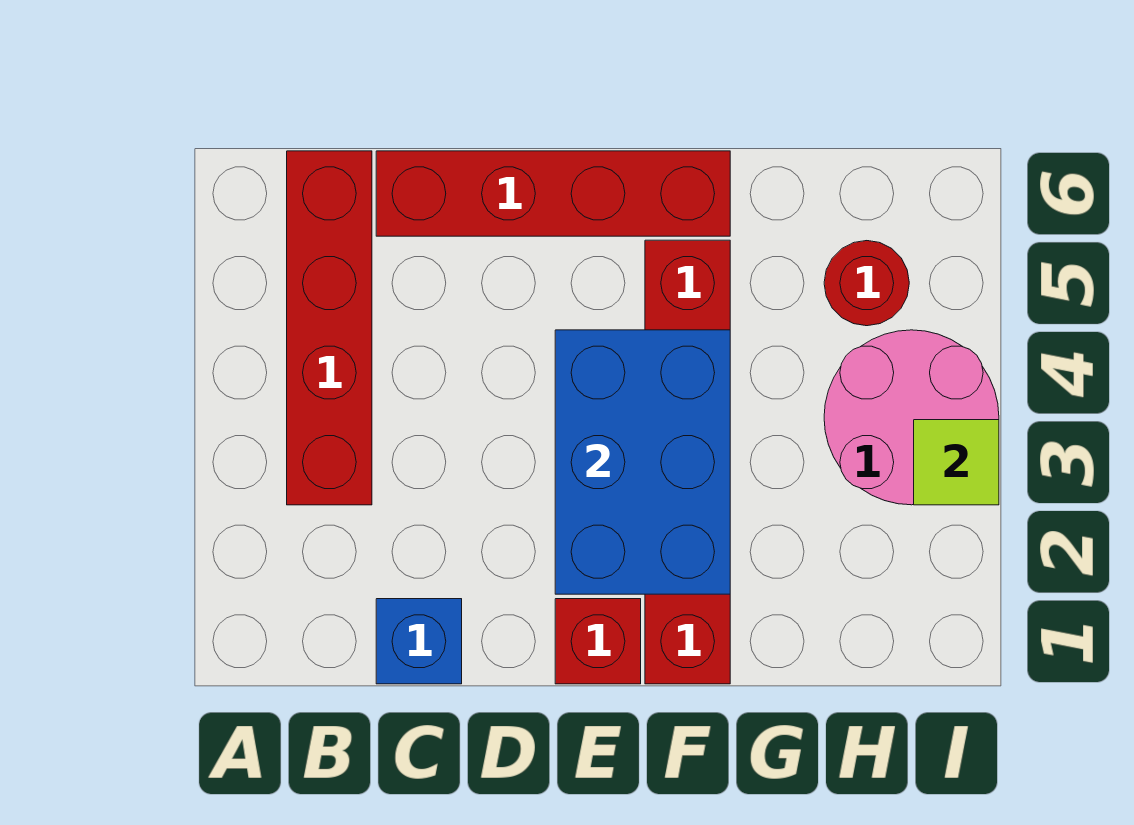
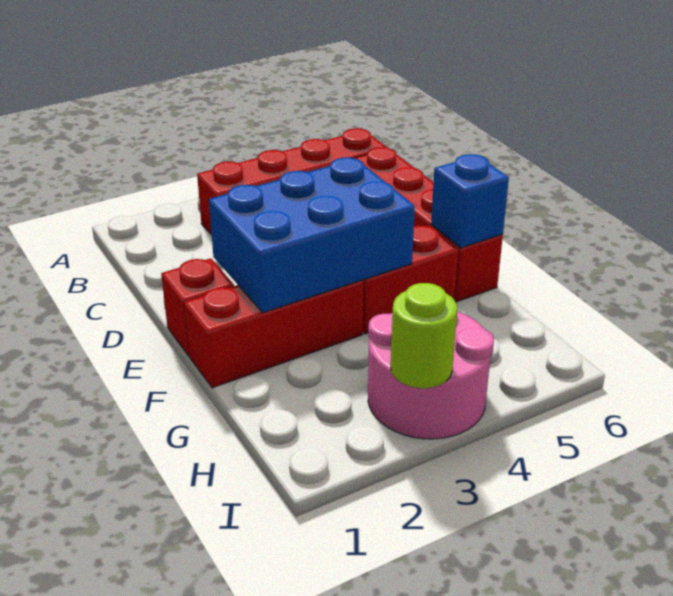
blue 1x1 brick [376,599,462,684] -> blue 1x1 brick moved to [431,154,509,248]
red 1x1 round brick [824,241,909,326] -> none
lime 1x1 tile [914,420,999,505] -> lime 1x1 round brick [391,283,457,388]

